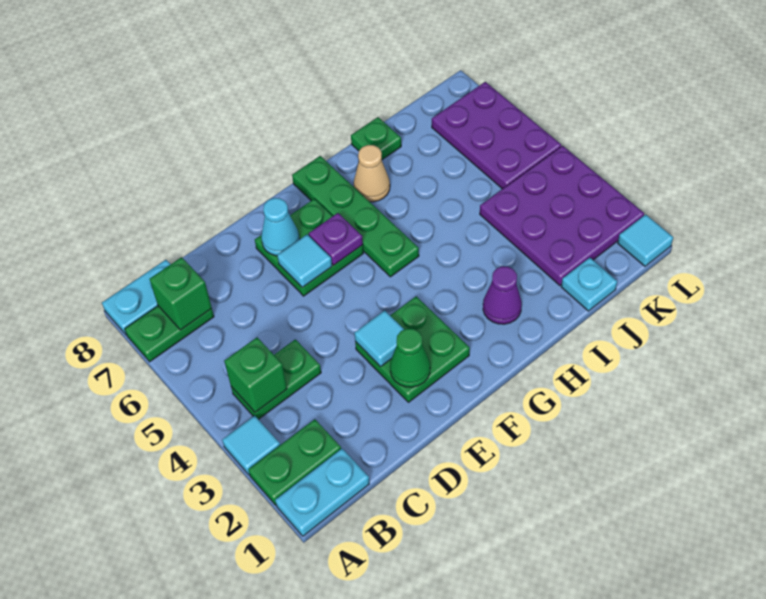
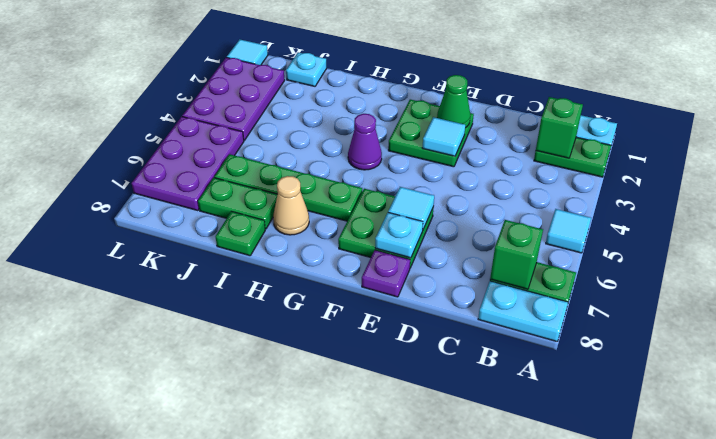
cyan 1x1 tile [222,416,280,475] -> cyan 1x1 tile moved to [546,209,591,253]
green 1x2 plate [231,339,321,419] -> green 1x2 plate moved to [198,178,278,229]
green 1x1 brick [224,338,287,412] -> green 1x1 brick moved to [536,97,583,158]
cyan 1x1 cone [261,198,300,256] -> cyan 1x1 plate [375,213,423,258]
purple 1x1 plate [309,213,363,265] -> purple 1x1 plate moved to [362,250,410,297]
green 1x4 plate [292,156,419,277] -> green 1x4 plate turned to [214,154,362,221]
purple 1x1 cone [483,266,522,324] -> purple 1x1 cone moved to [348,114,382,170]
purple 3x3 plate [480,146,644,286] -> purple 2x3 plate [182,57,285,141]

